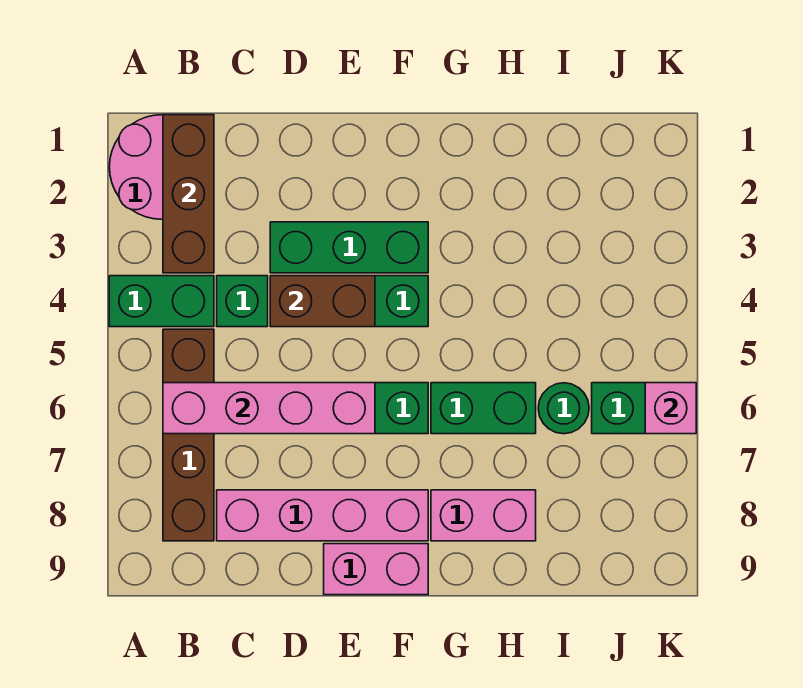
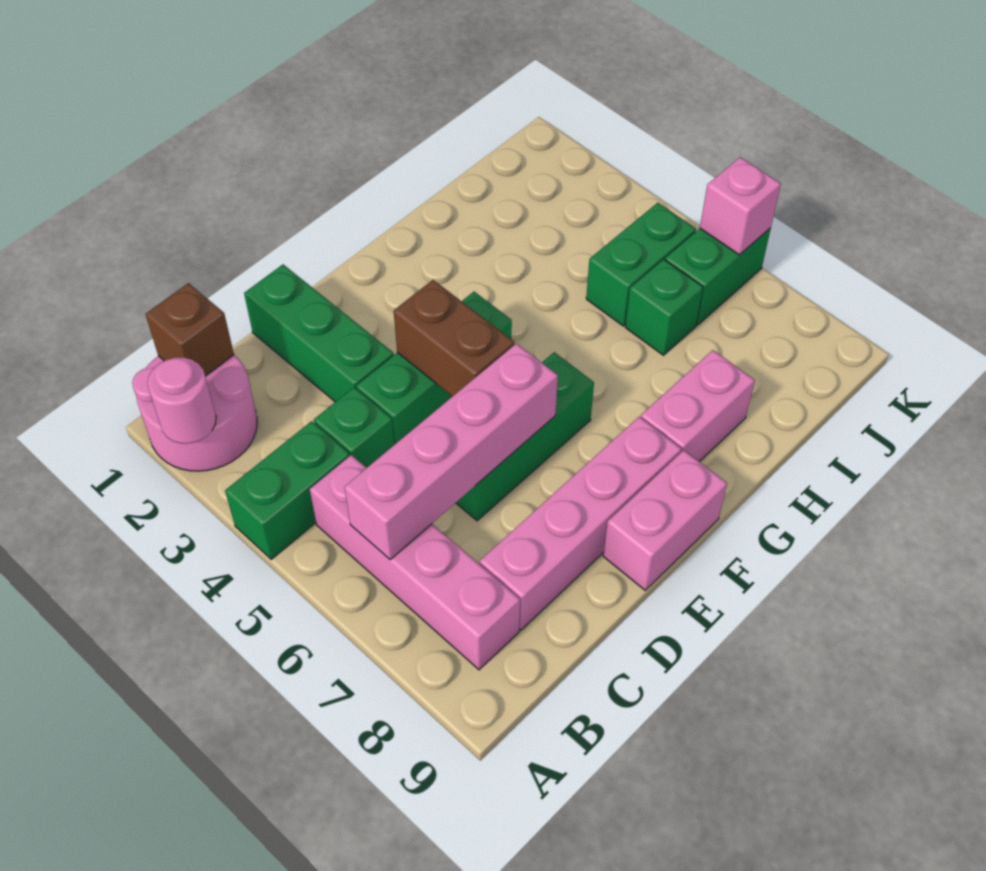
none -> pink 1x1 round brick [148,358,216,444]
brown 1x3 brick [163,115,214,273] -> brown 1x1 brick [145,283,234,376]
brown 1x4 brick [163,329,214,541] -> pink 1x4 brick [310,455,520,670]
green 1x3 brick [270,222,428,273] -> green 1x3 brick turned to [244,265,394,402]
brown 1x2 brick [270,276,375,327] -> brown 1x2 brick turned to [394,280,514,397]
green 1x2 brick [431,383,536,434] -> green 1x2 brick moved to [586,203,696,326]
green 1x1 round brick [538,383,589,434] -> green 1x1 brick [625,259,703,355]

